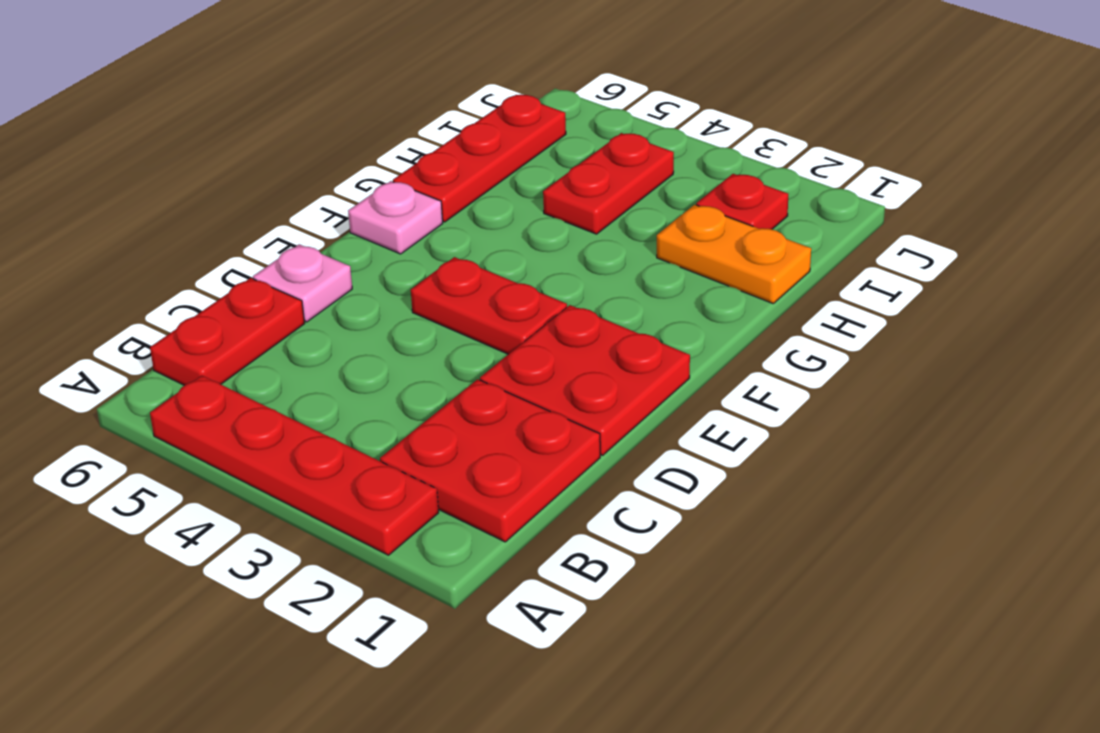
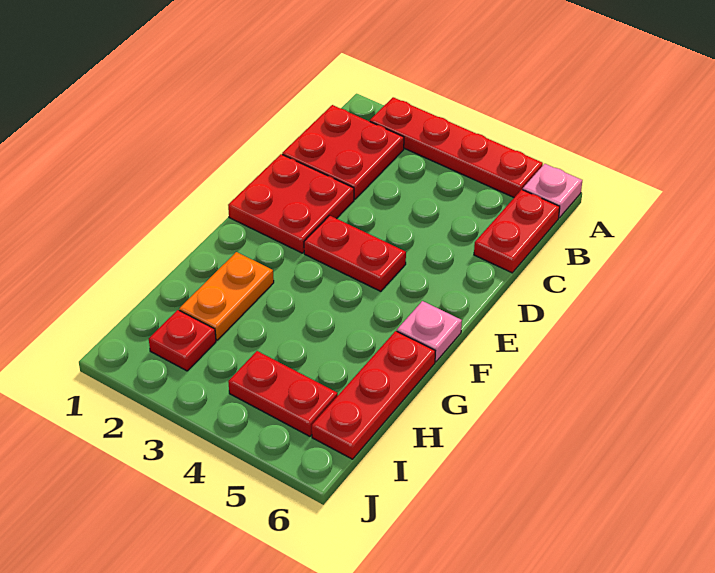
pink 1x1 plate [253,244,352,322] -> pink 1x1 plate moved to [523,164,582,218]
orange 1x2 plate [657,205,811,303] -> orange 1x2 plate turned to [179,252,274,340]
red 1x2 plate [543,133,674,234] -> red 1x2 plate turned to [228,351,338,436]

